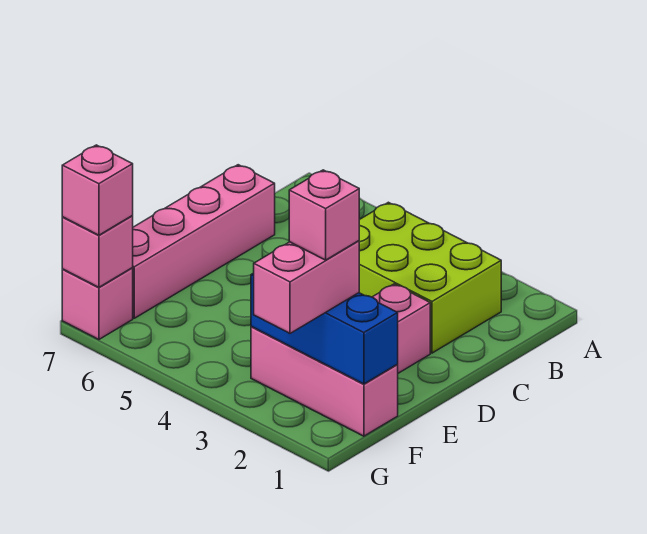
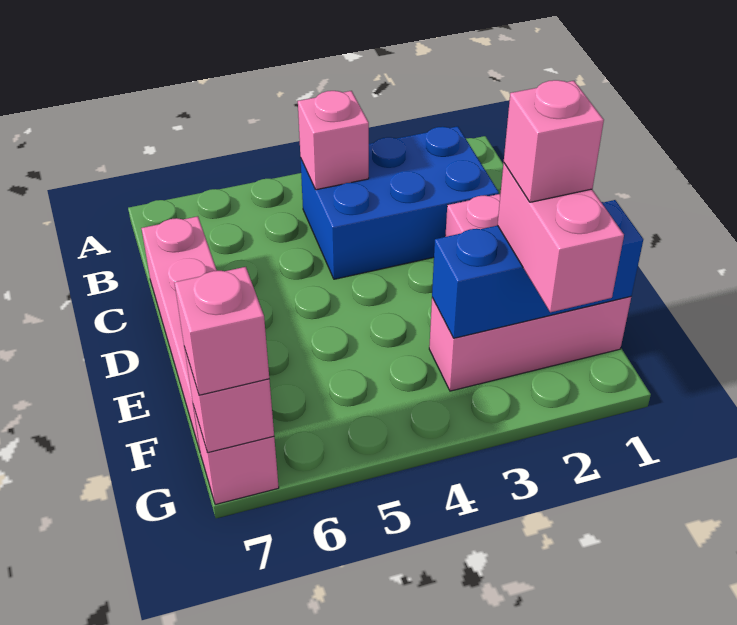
lime 2x3 brick [359,202,501,353] -> blue 2x3 brick [300,126,499,279]
none -> pink 1x1 brick [298,91,369,190]

